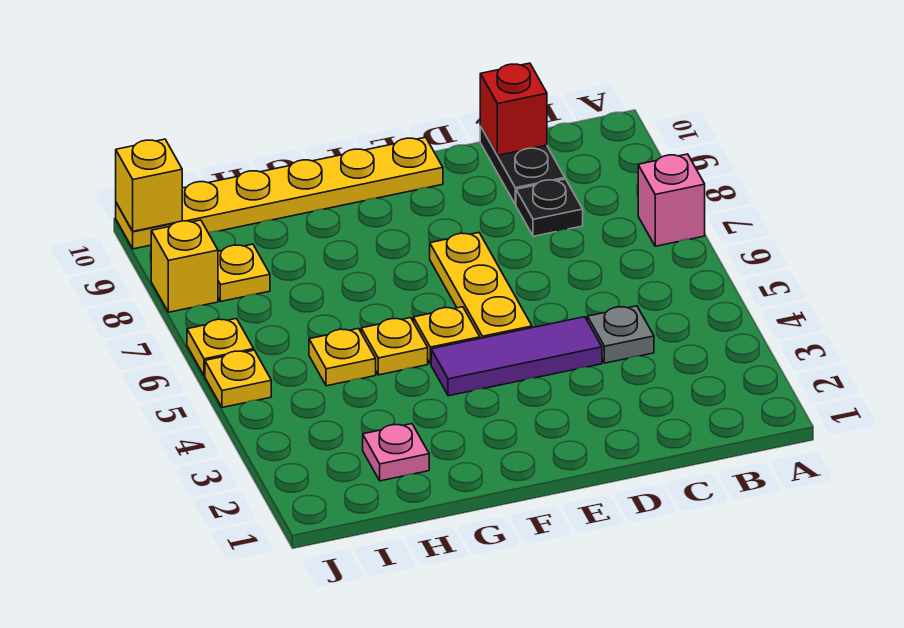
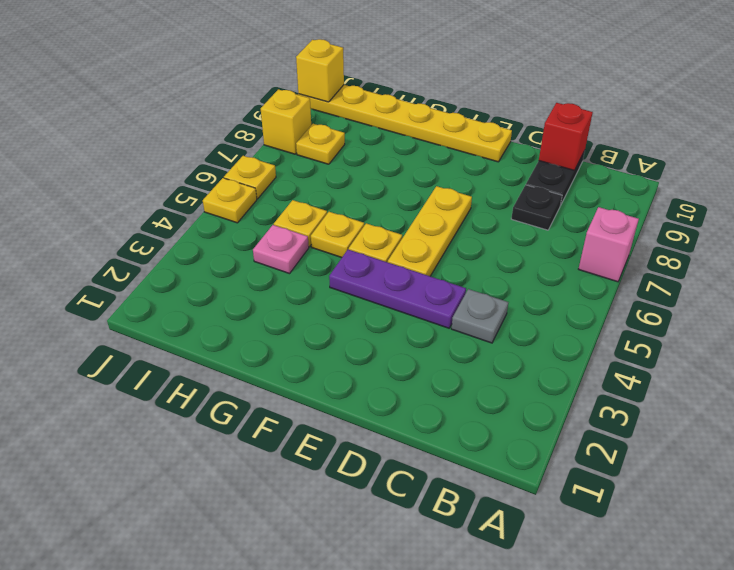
purple 1x3 tile [431,317,602,396] -> purple 1x3 plate [329,250,466,328]
pink 1x1 plate [363,424,429,481] -> pink 1x1 plate moved to [253,225,309,274]

